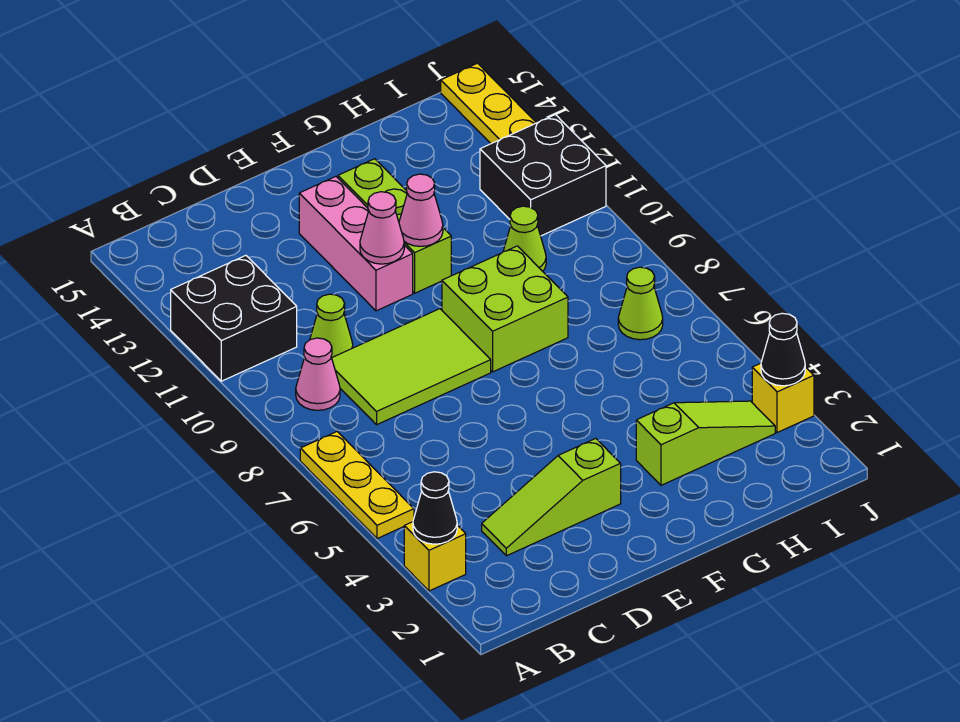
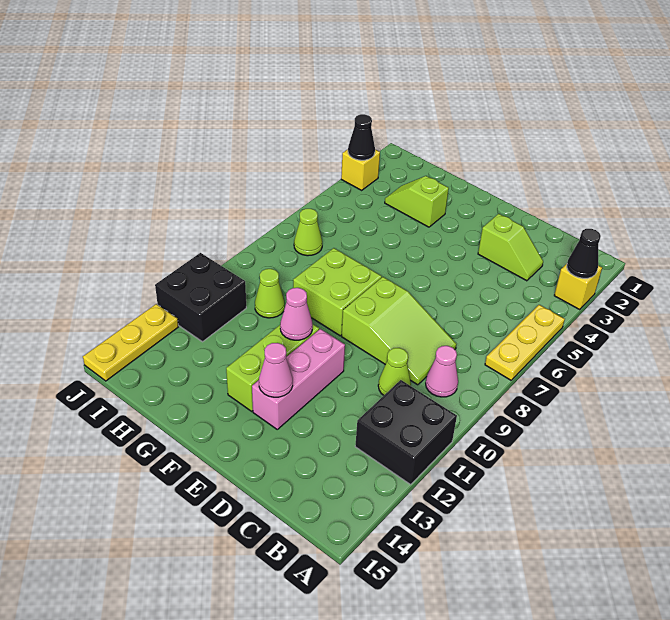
lime 1x3 slope [482,438,621,556] -> lime 1x2 slope [478,214,543,281]
lime 2x3 tile [332,309,491,425] -> lime 2x3 slope [342,277,457,385]
pink 1x1 cone [360,192,404,264] -> pink 1x1 cone moved to [259,343,293,397]
lime 1x3 slope [636,401,775,485] -> lime 1x2 slope [385,176,449,227]

